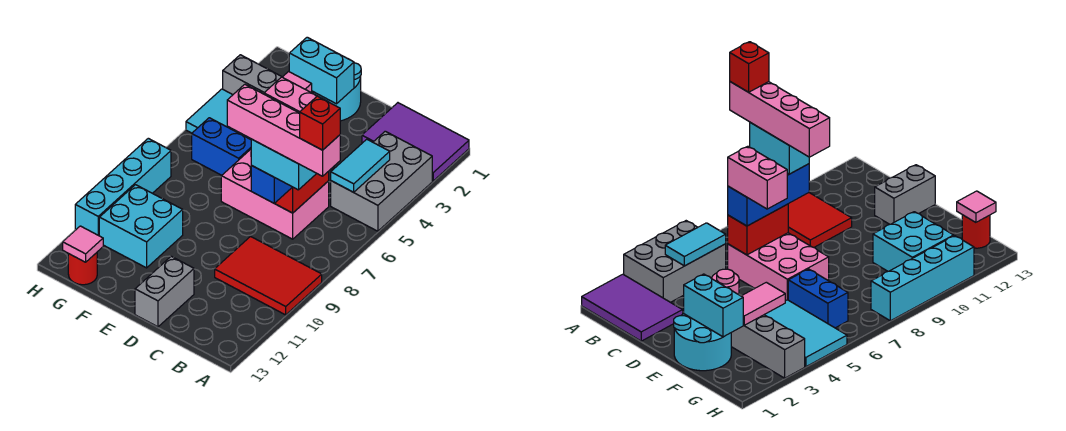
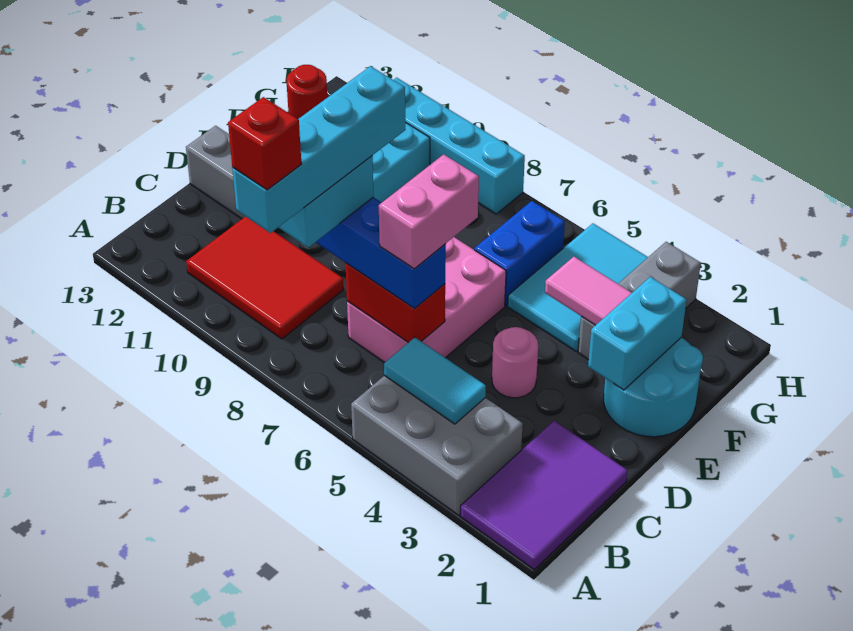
pink 1x4 brick [227,84,340,176] -> cyan 1x4 brick [232,66,406,233]
red 2x3 tile [215,237,322,315] -> red 2x3 tile turned to [186,216,344,339]
pink 1x1 tile [63,226,103,262] -> none

